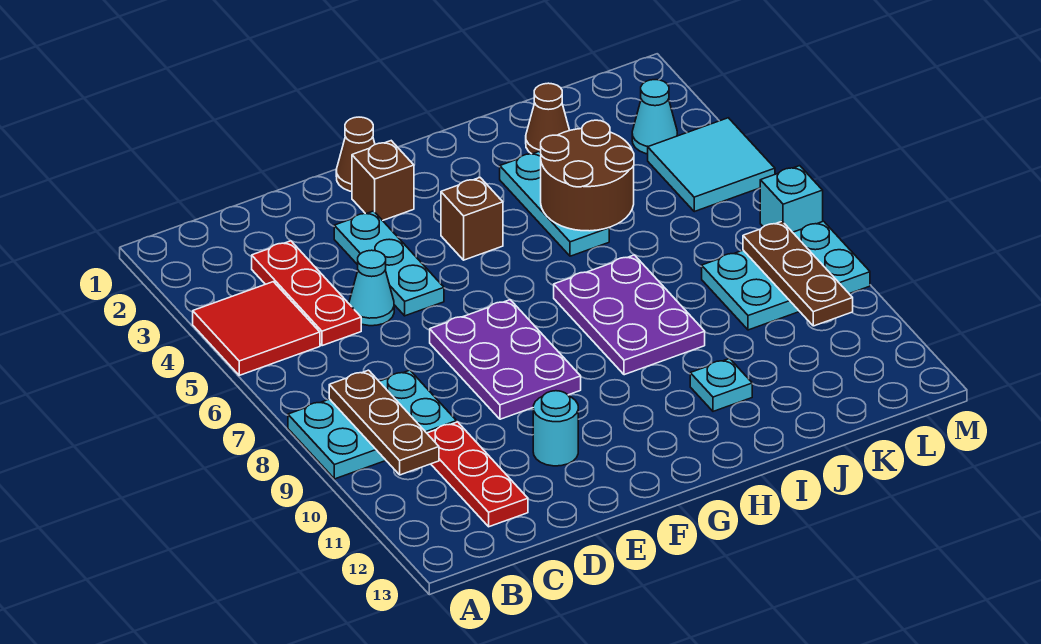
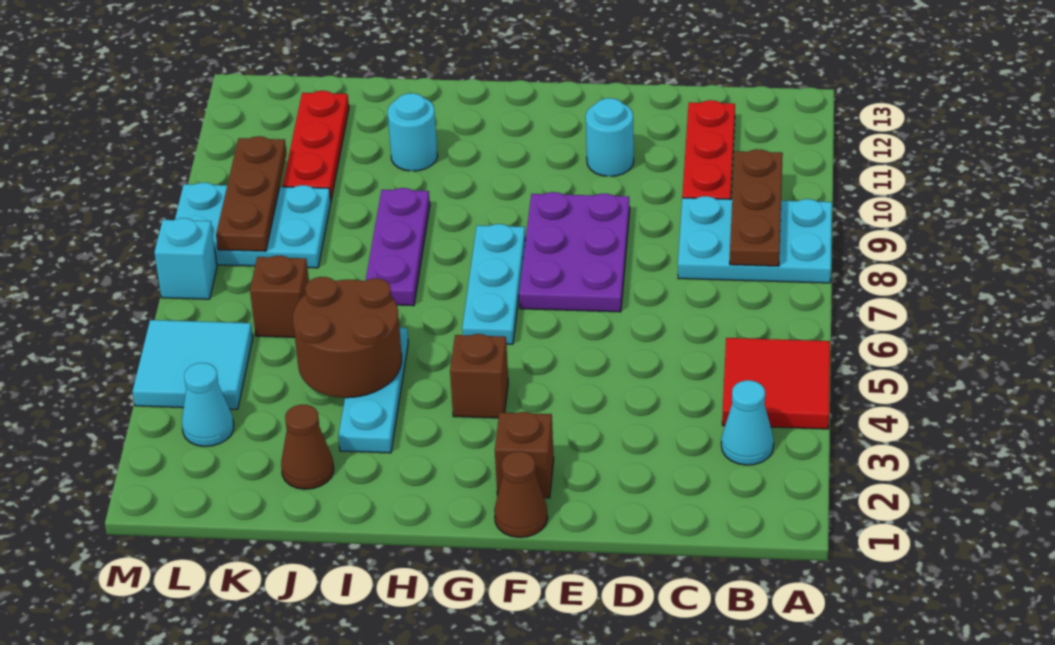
red 1x3 plate [252,241,361,346] -> red 1x3 plate moved to [283,91,349,199]
cyan 1x1 cone [349,250,394,326] -> cyan 1x1 cone moved to [721,380,774,465]
cyan 1x3 plate [334,211,444,316] -> cyan 1x3 plate moved to [462,224,525,344]
purple 2x3 plate [554,255,705,375] -> purple 1x3 plate [366,188,430,306]
cyan 1x1 plate [690,358,752,411] -> cyan 1x1 round brick [388,93,438,171]
none -> brown 1x1 brick [250,256,309,337]

